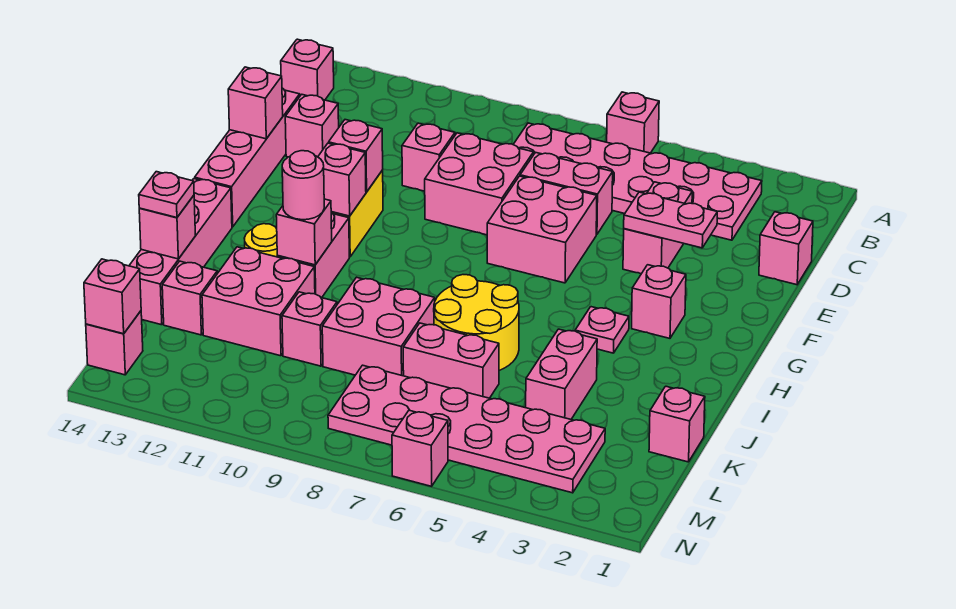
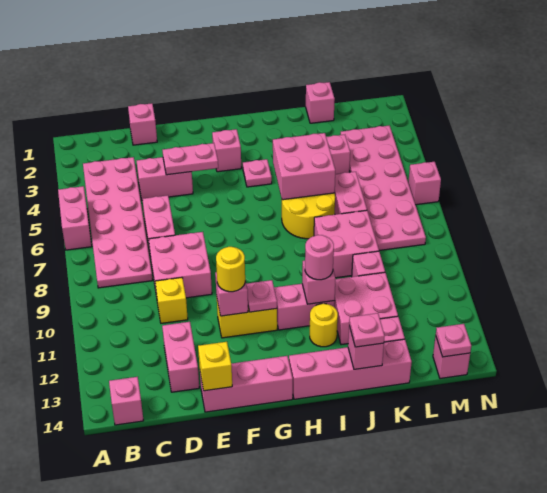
pink 1x1 brick [607,92,659,153] -> pink 1x2 brick [58,186,92,250]
pink 1x1 brick [402,123,455,191] -> yellow 1x1 brick [155,278,188,323]
pink 1x1 brick [285,94,339,157] -> pink 1x2 brick [162,322,199,392]
pink 1x4 brick [195,88,300,227] -> pink 1x3 brick [200,356,293,412]
pink 1x2 plate [624,192,717,248] -> pink 1x2 plate turned to [163,143,218,175]
pink 2x2 brick [487,176,597,283] -> pink 2x2 brick moved to [273,133,335,200]
pink 1x1 brick [228,67,283,139] -> yellow 1x1 brick [198,342,232,391]
none -> yellow 1x1 round brick [216,247,245,292]
pink 1x1 brick [318,143,366,216] -> pink 1x1 plate [246,280,277,312]
pink 1x1 brick [84,259,141,334] -> pink 1x1 plate [436,324,471,357]

